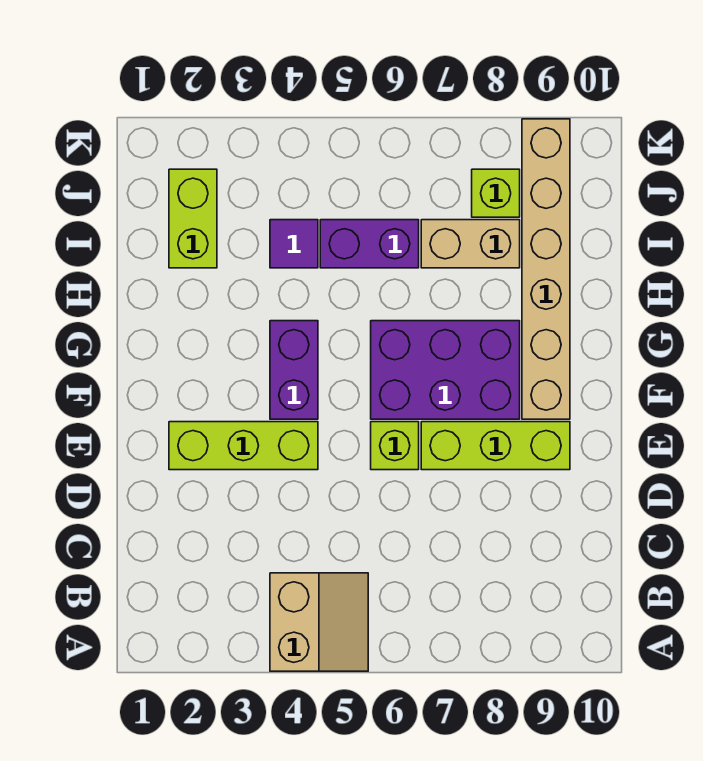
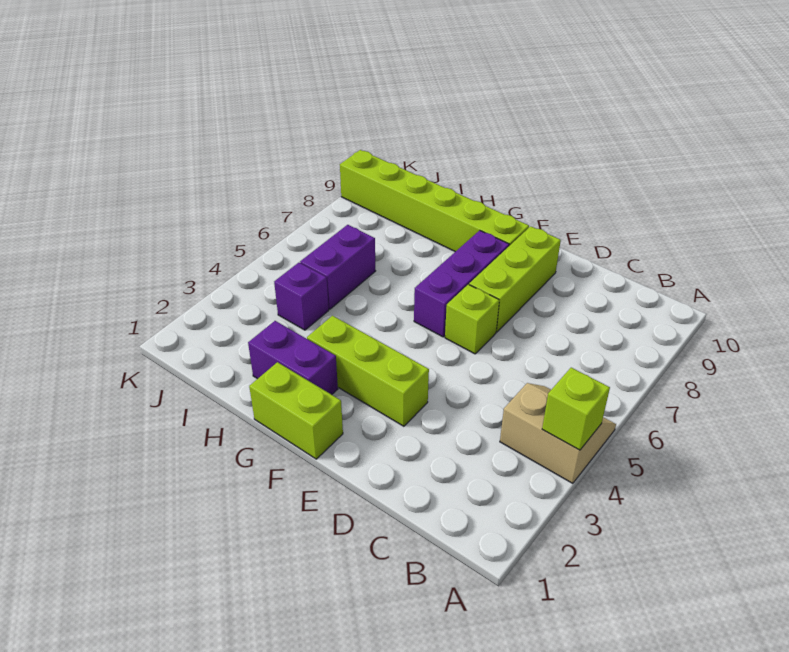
lime 1x3 brick [169,422,318,470] -> lime 1x3 brick turned to [307,316,429,426]
purple 1x2 brick [270,321,318,419] -> purple 1x2 brick moved to [248,321,338,395]
purple 2x3 brick [371,321,520,419] -> purple 1x3 brick [414,230,509,337]
tan 1x6 brick [522,119,570,419] -> lime 1x6 brick [340,150,529,252]
lime 1x2 brick [169,169,217,268] -> lime 1x2 brick moved to [249,362,343,459]
purple 1x1 tile [270,220,318,268] -> purple 1x1 brick [274,263,329,330]
tan 1x2 brick [421,220,520,268] -> none
lime 1x1 brick [472,169,520,217] -> lime 1x1 brick moved to [542,368,610,450]

